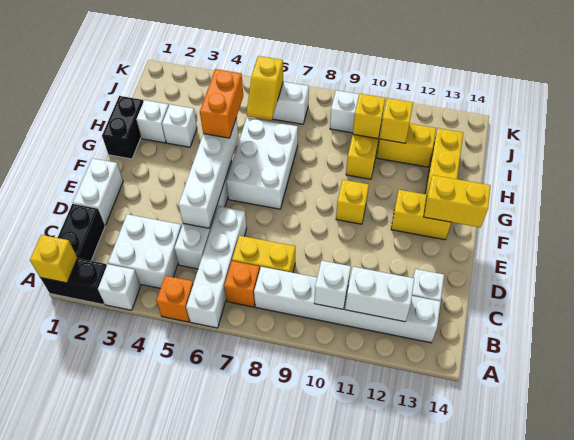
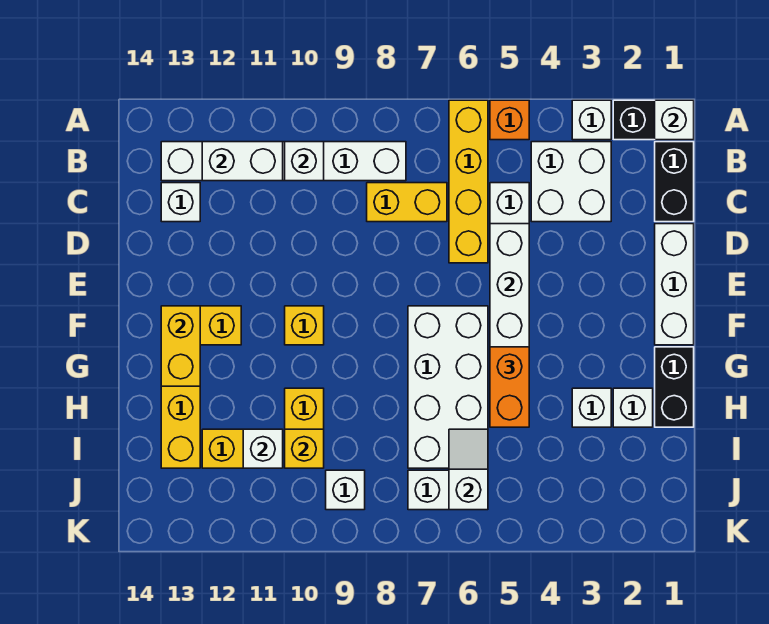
yellow 1x1 brick [30,235,77,283] -> white 1x1 brick [655,100,694,140]
white 1x4 brick [186,206,247,328] -> yellow 1x4 brick [449,100,488,263]
orange 1x1 brick [224,261,260,307] -> none
white 1x2 brick [73,158,123,225] -> white 1x3 brick [655,224,694,345]
white 2x3 brick [226,118,298,209] -> white 2x4 brick [408,306,488,468]
yellow 1x2 brick [424,175,491,227] -> yellow 1x2 brick turned to [161,306,200,386]
yellow 1x2 slope [247,56,283,120] -> white 1x2 slope [449,429,488,510]
yellow 1x1 brick [380,98,413,143] -> white 1x1 brick [243,429,283,468]

